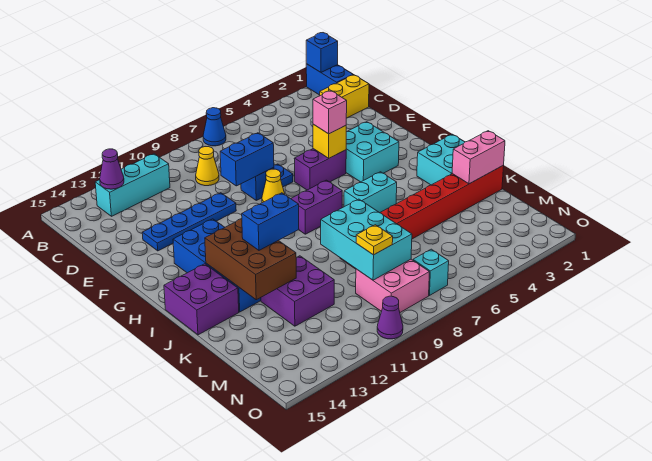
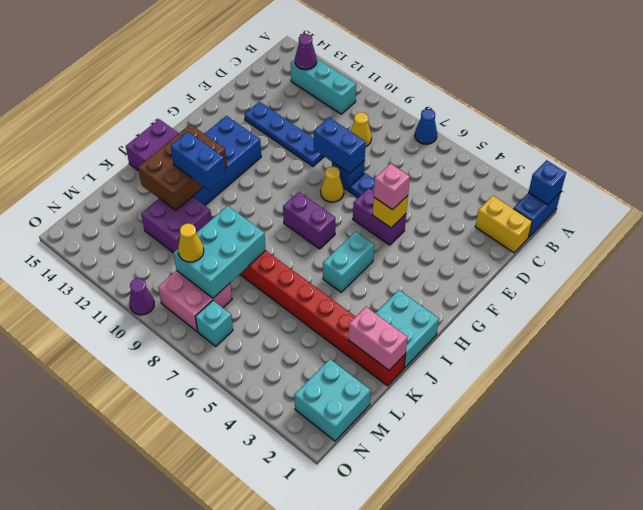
cyan 2x2 brick [346,122,399,182] -> cyan 2x2 brick moved to [294,359,371,441]
cyan 1x2 brick [344,172,397,213] -> cyan 1x2 brick turned to [323,232,374,292]
yellow 1x1 plate [356,225,393,255] -> yellow 1x1 cone [178,224,204,262]

